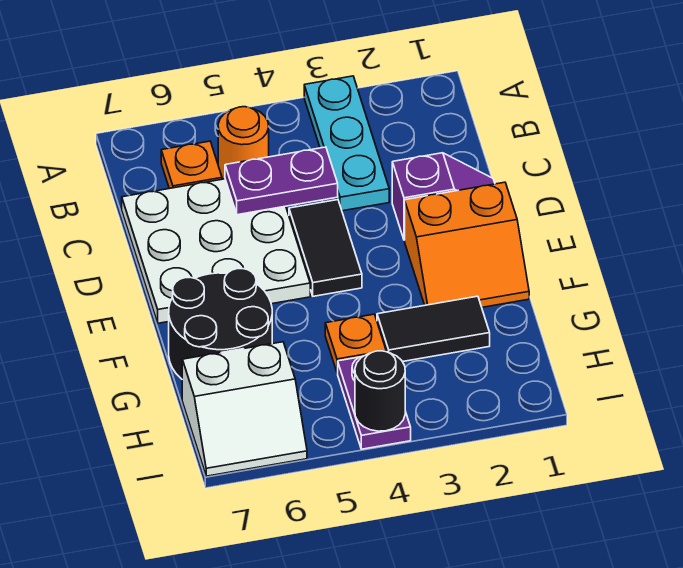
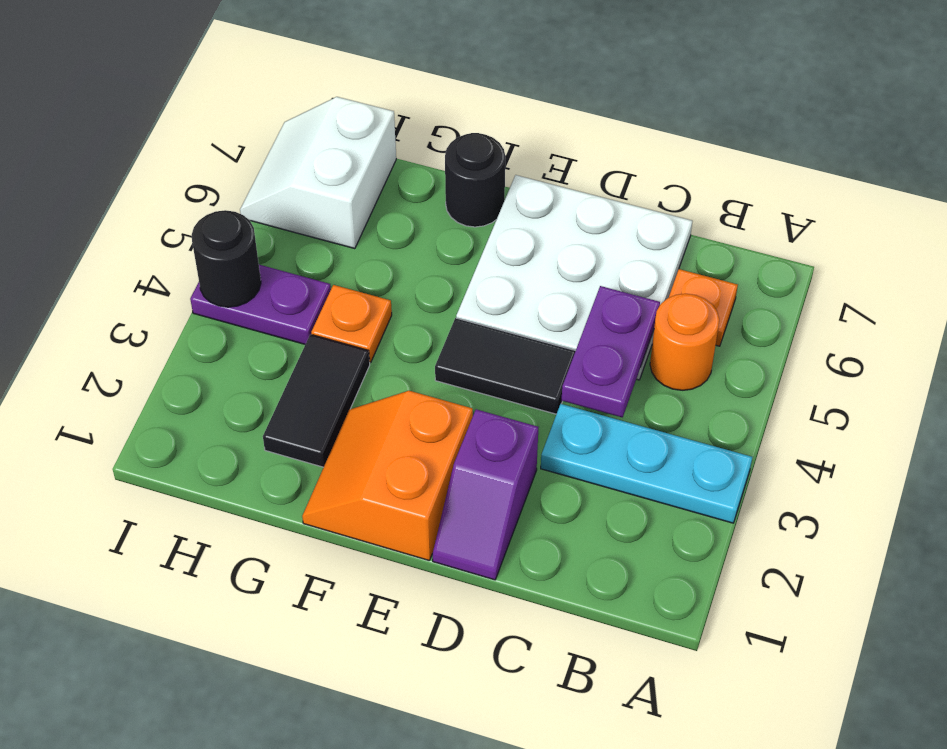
black 2x2 round brick [169,269,272,379] -> black 1x1 round brick [445,133,505,227]

